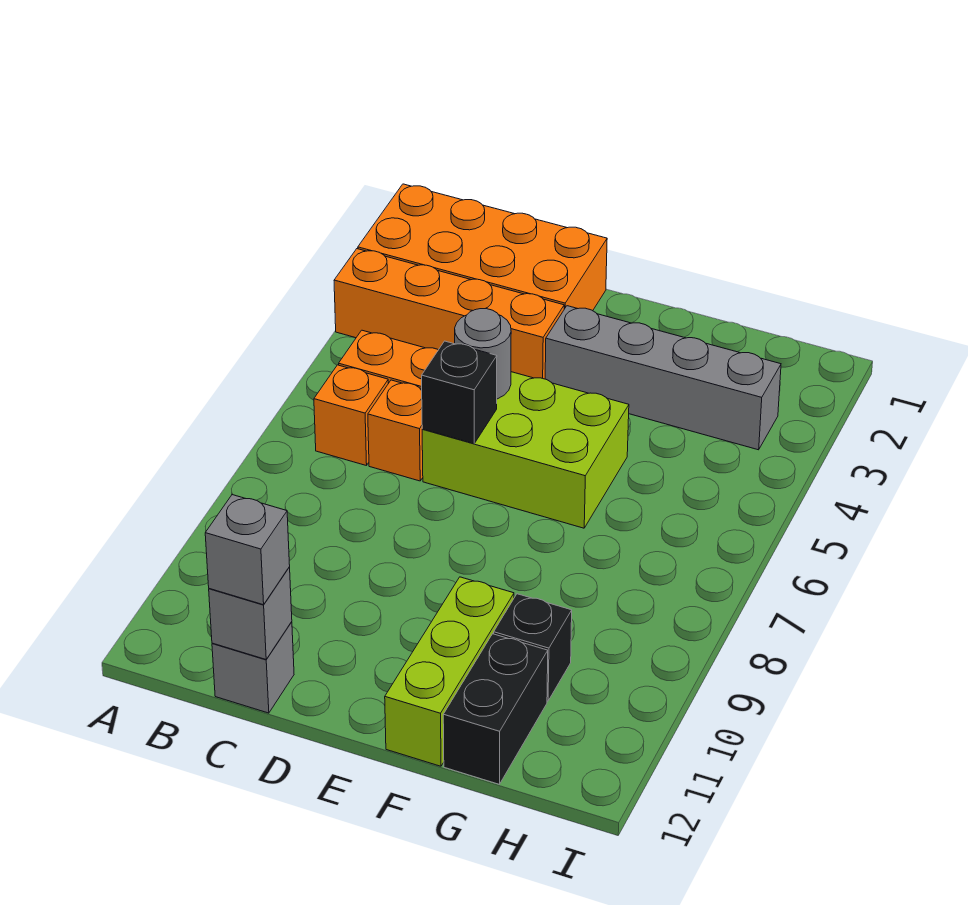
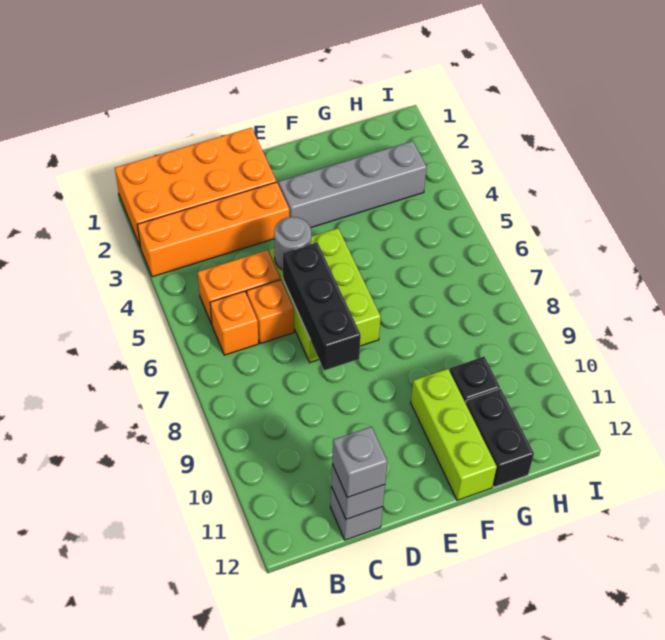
lime 2x3 brick [422,372,629,528] -> lime 2x3 brick turned to [270,228,381,362]
black 1x1 brick [422,341,497,443] -> black 1x3 brick [283,242,361,371]

